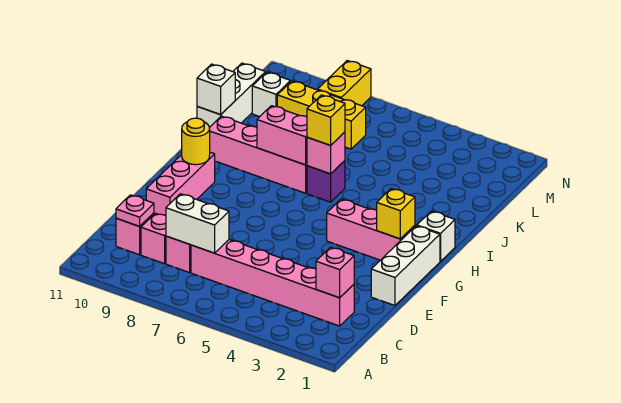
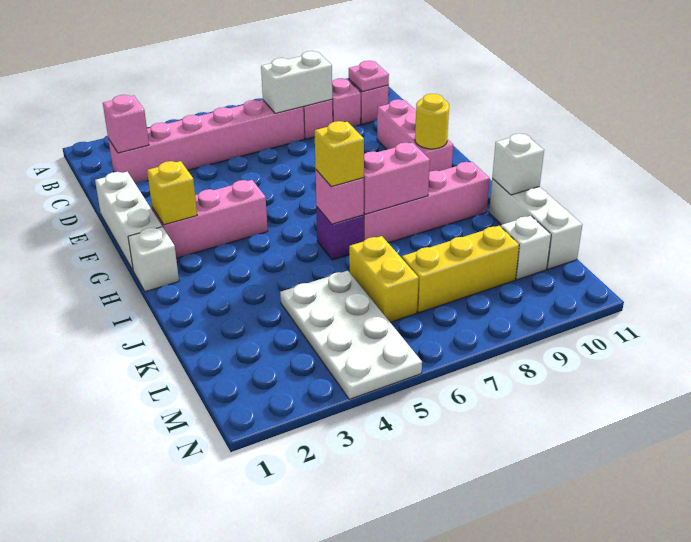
none -> white 2x4 plate [280,271,422,399]
yellow 1x2 brick [318,61,371,106] -> yellow 1x2 brick moved to [349,236,419,322]

